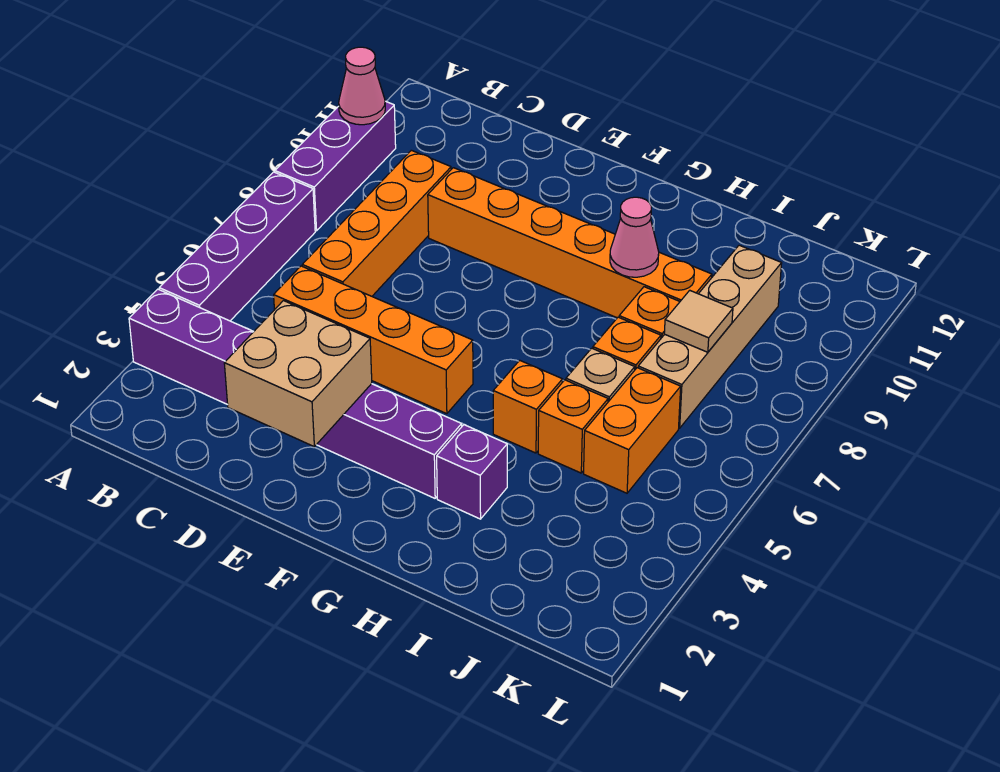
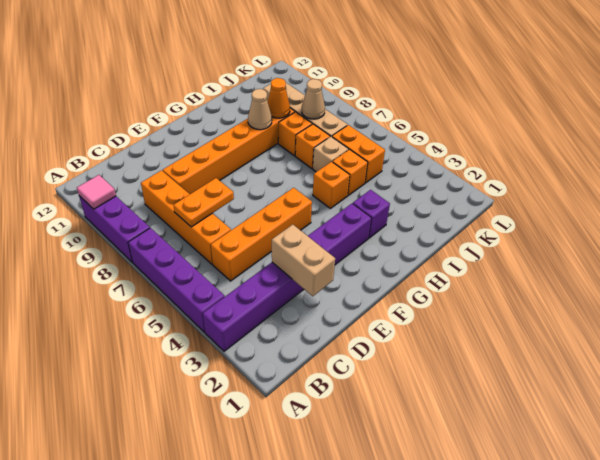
pink 1x1 cone [339,47,385,125] -> pink 1x1 tile [77,175,116,209]
none -> orange 1x2 plate [173,178,234,227]
tan 2x2 brick [224,301,372,447] -> tan 1x2 brick [272,225,335,296]
pink 1x1 cone [610,197,659,277] -> tan 1x1 cone [248,89,272,130]
none -> orange 1x1 cone [268,78,290,118]
tan 1x1 tile [664,290,733,352] -> tan 1x1 cone [302,79,325,119]

